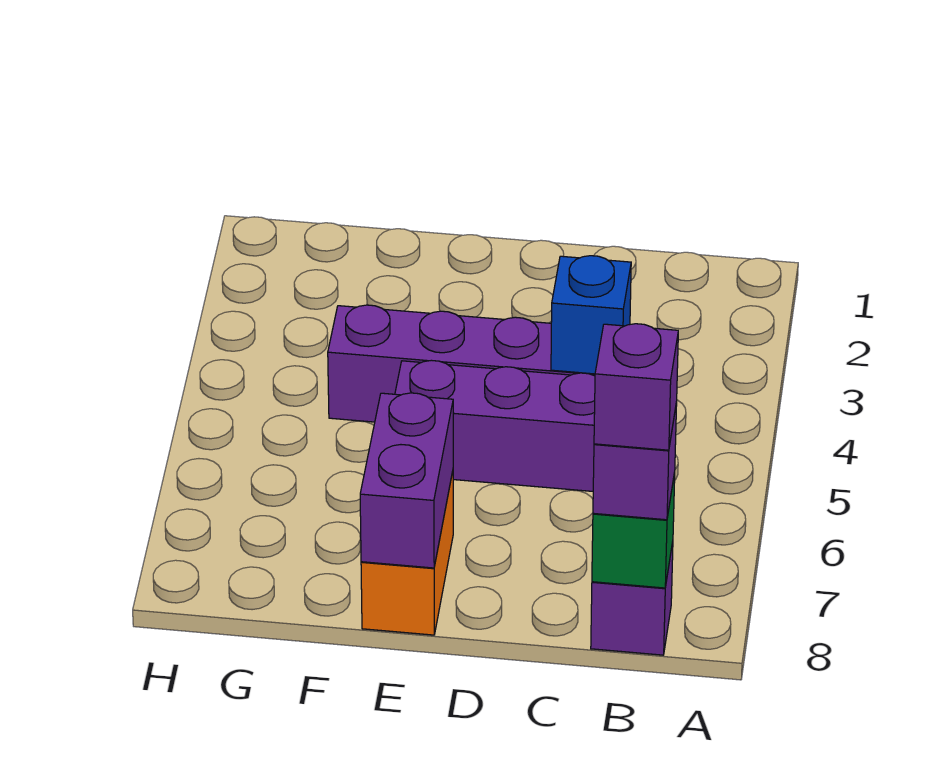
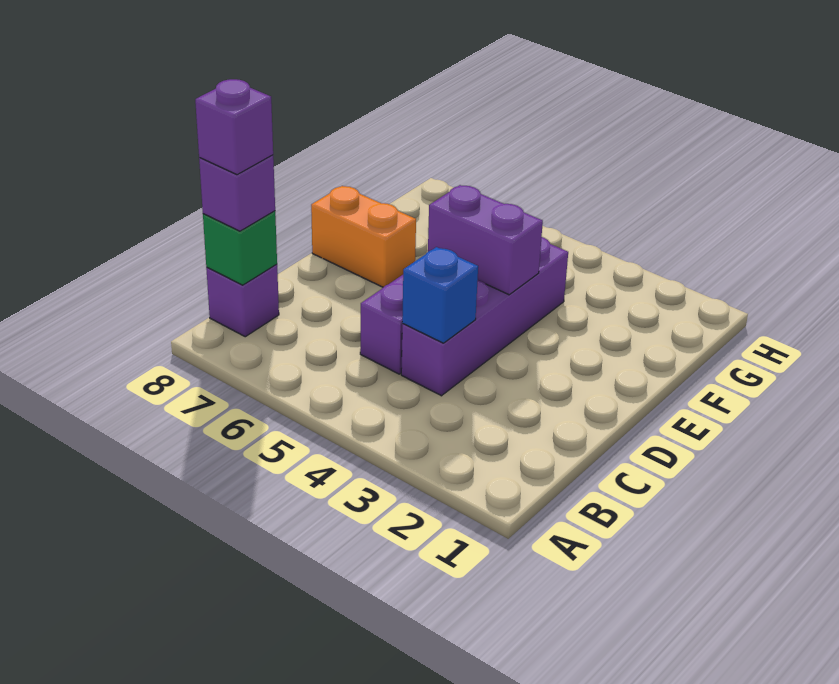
purple 1x2 brick [360,393,453,568] -> purple 1x2 brick moved to [428,185,543,295]

